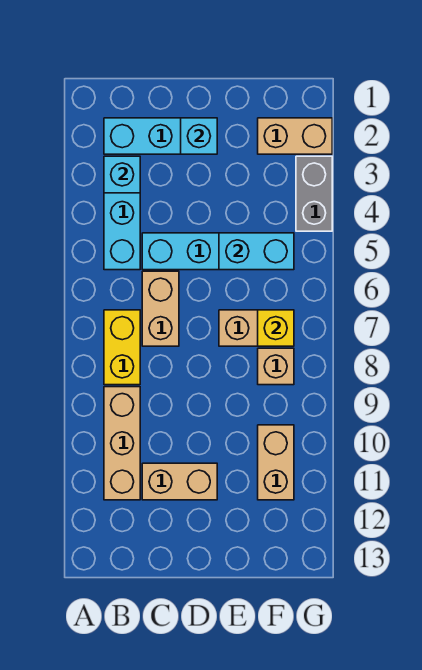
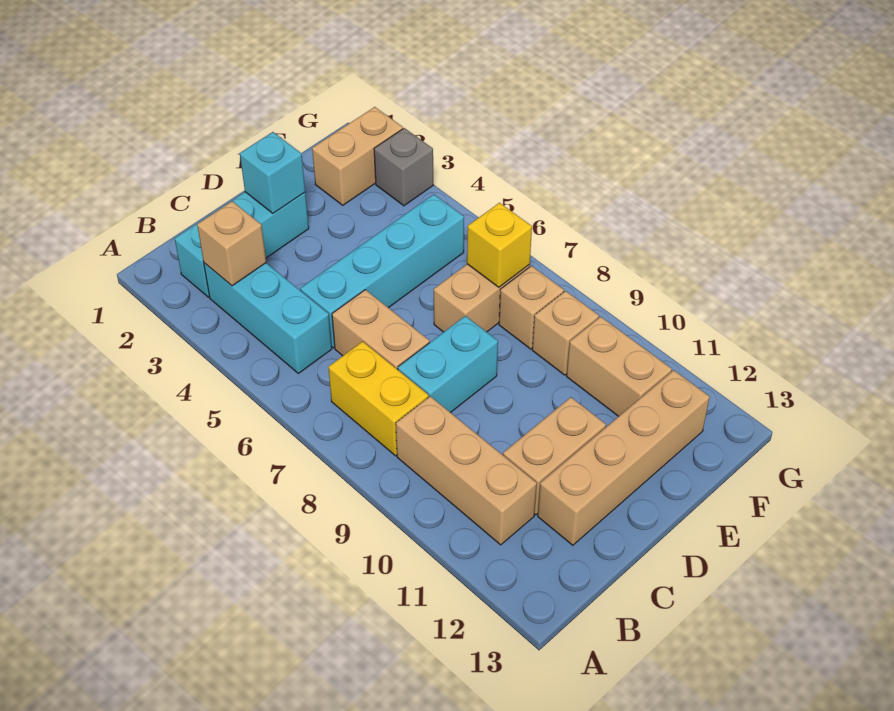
cyan 1x1 brick [104,156,140,193] -> tan 1x1 brick [197,201,266,286]
none -> tan 1x4 brick [538,370,710,545]
cyan 1x2 brick [219,233,294,270] -> cyan 1x2 brick moved to [398,316,498,413]
none -> tan 1x1 brick [532,291,599,375]
grey 1x2 brick [296,156,332,231] -> grey 1x1 brick [374,128,433,206]

